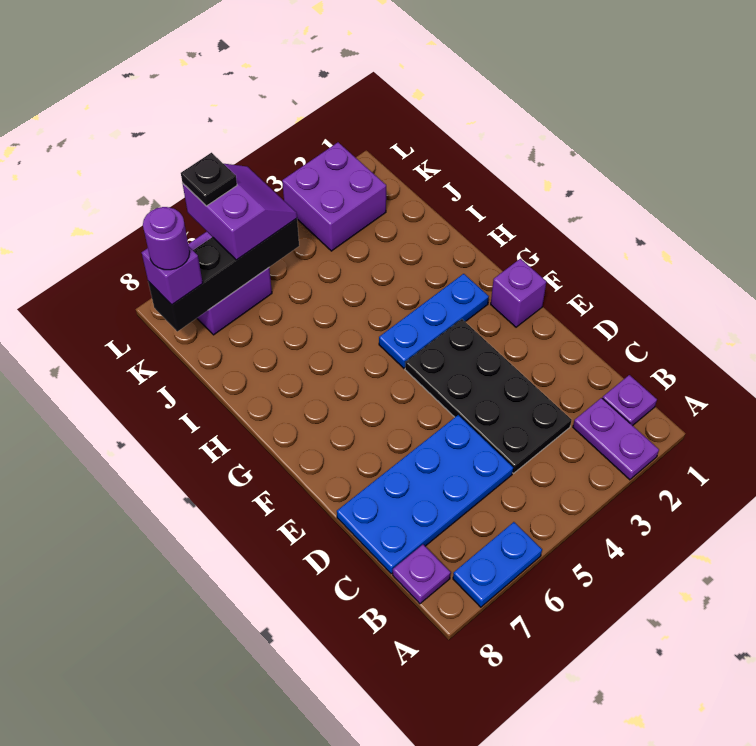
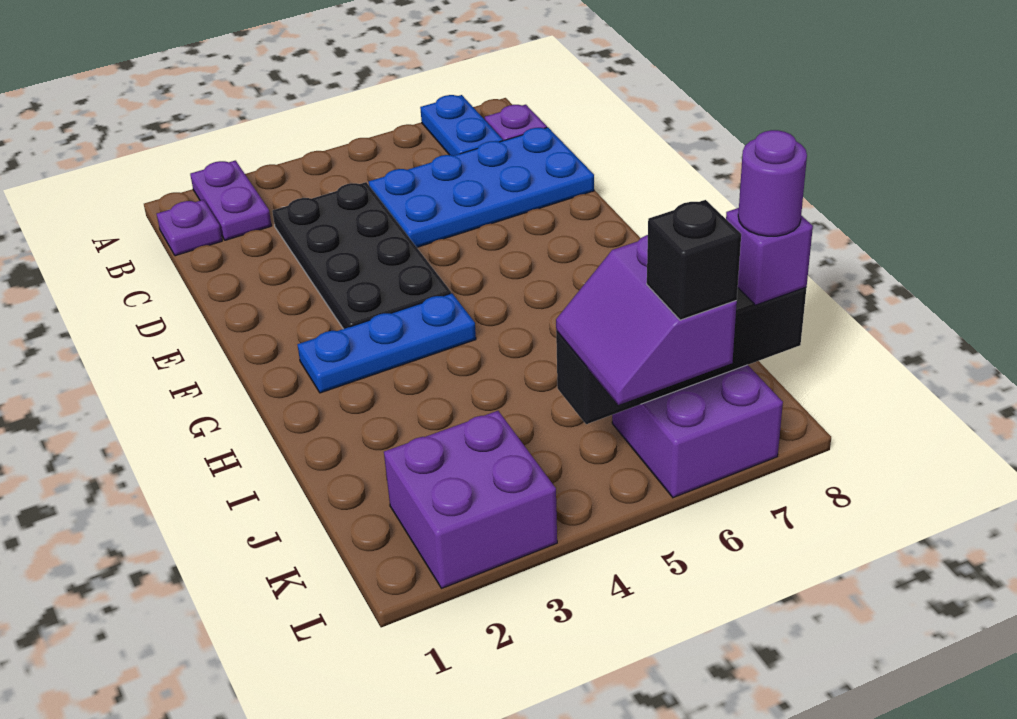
blue 1x2 plate [453,522,542,607] -> blue 1x2 plate turned to [420,95,503,156]
purple 1x1 brick [491,259,546,327] -> none
black 1x1 plate [181,153,237,206] -> black 1x1 brick [647,200,741,320]

